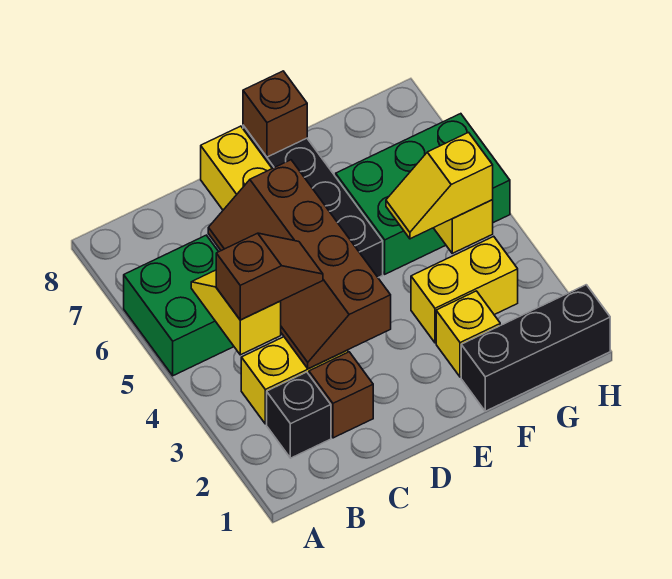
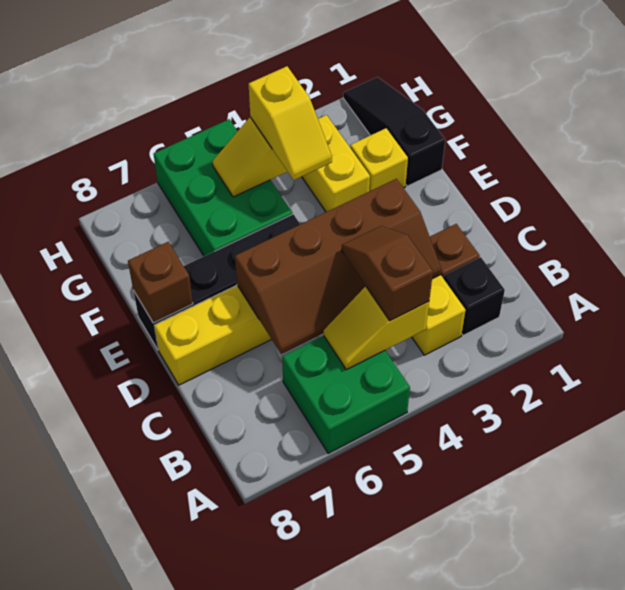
black 1x3 brick [461,285,610,411] -> black 1x3 slope [343,77,445,186]

